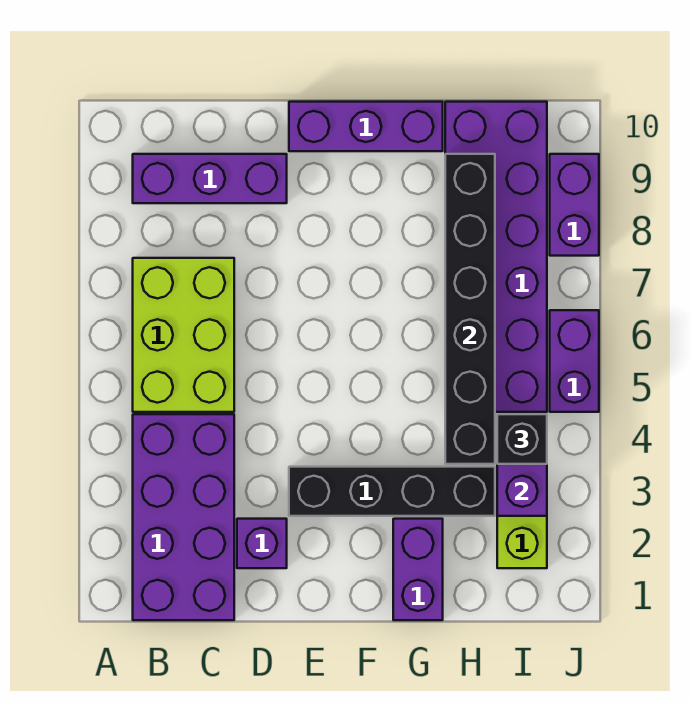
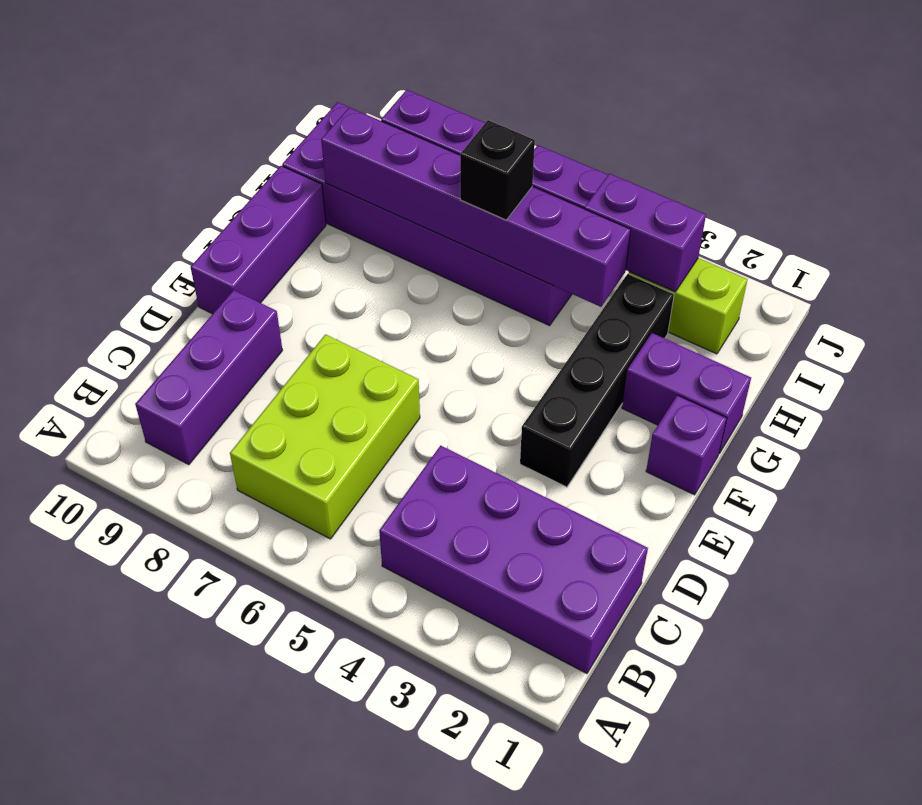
lime 2x3 brick [133,258,234,412] -> lime 2x3 brick turned to [230,334,420,539]
purple 1x1 brick [237,519,287,568] -> purple 1x1 brick moved to [646,395,727,495]
black 1x6 brick [445,154,495,464] -> purple 1x6 brick [321,108,631,307]
black 1x1 brick [497,414,547,464] -> black 1x1 brick moved to [460,120,535,220]

